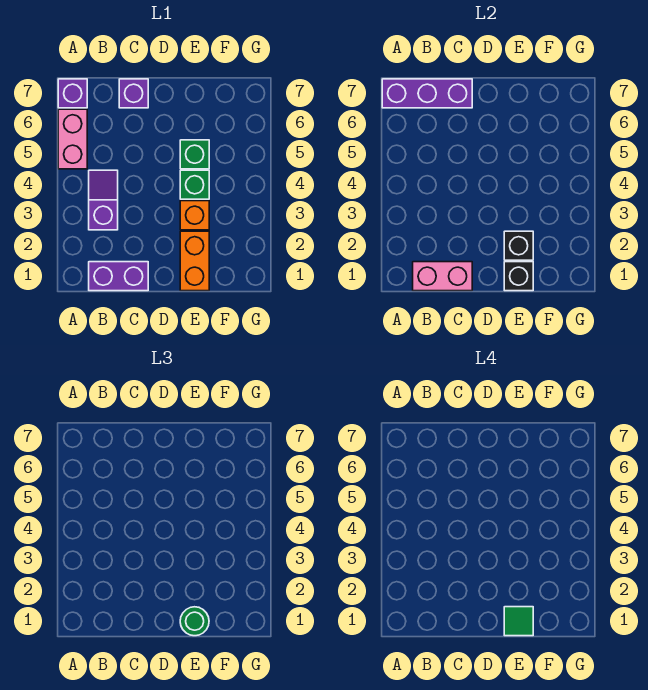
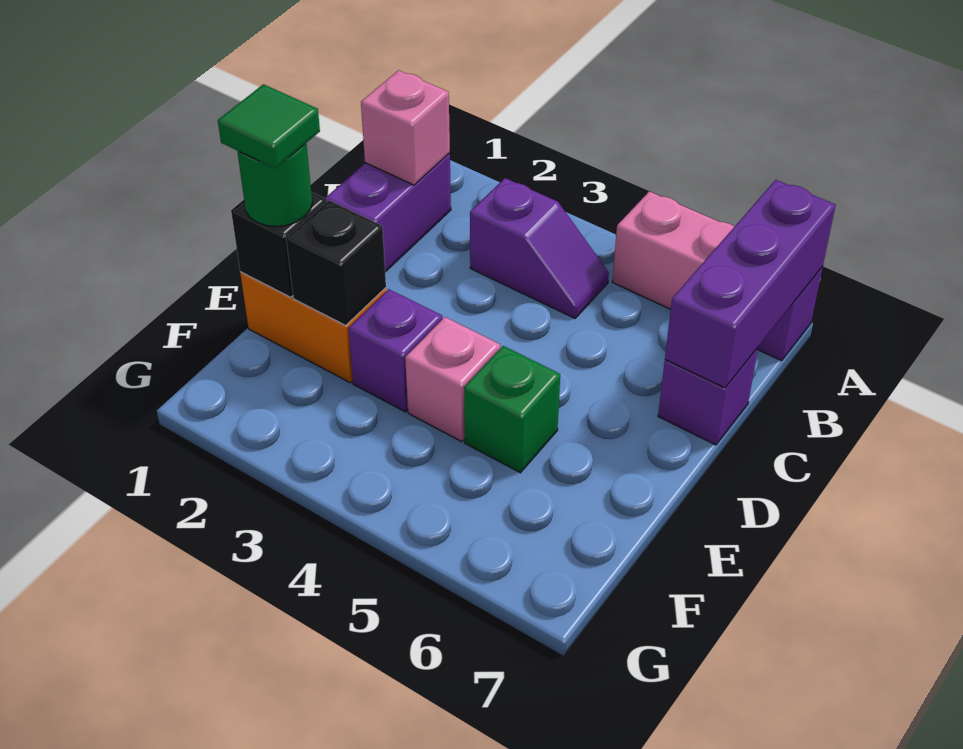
pink 1x2 brick [413,262,472,291] -> pink 1x1 brick [361,70,450,185]
orange 1x1 brick [180,201,209,230] -> purple 1x1 brick [348,289,442,412]
green 1x1 brick [180,170,209,199] -> pink 1x1 brick [405,317,500,442]

